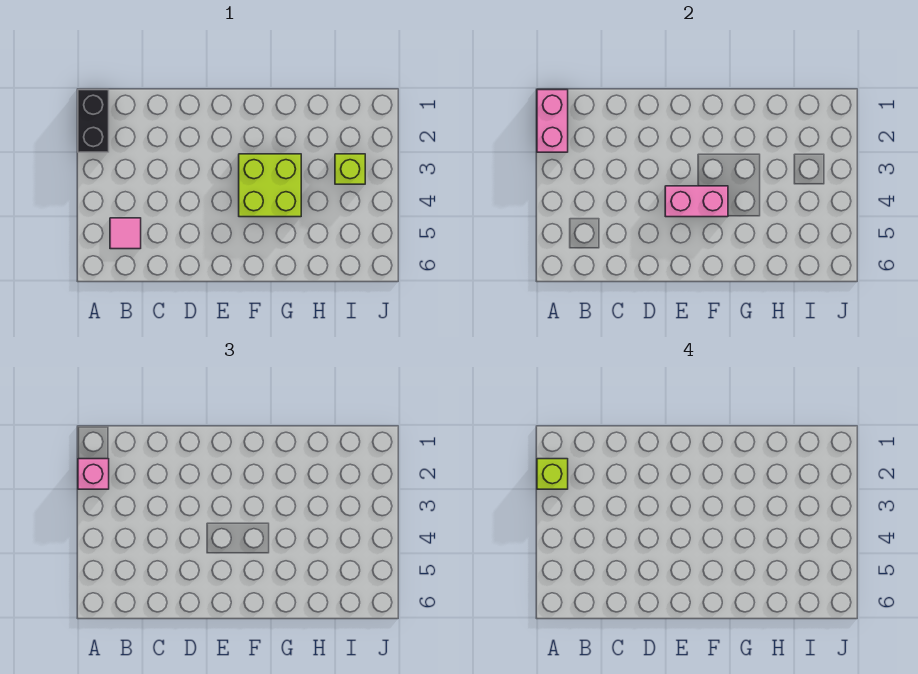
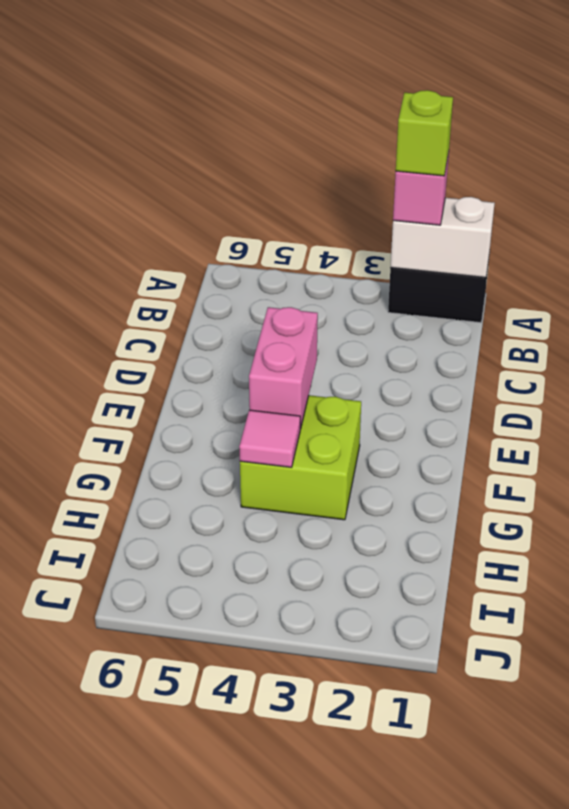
pink 1x2 brick [537,90,568,152] -> white 1x2 brick [390,197,495,278]
pink 1x1 tile [110,218,141,249] -> pink 1x1 tile moved to [239,410,300,467]
lime 1x1 brick [335,154,365,184] -> none

